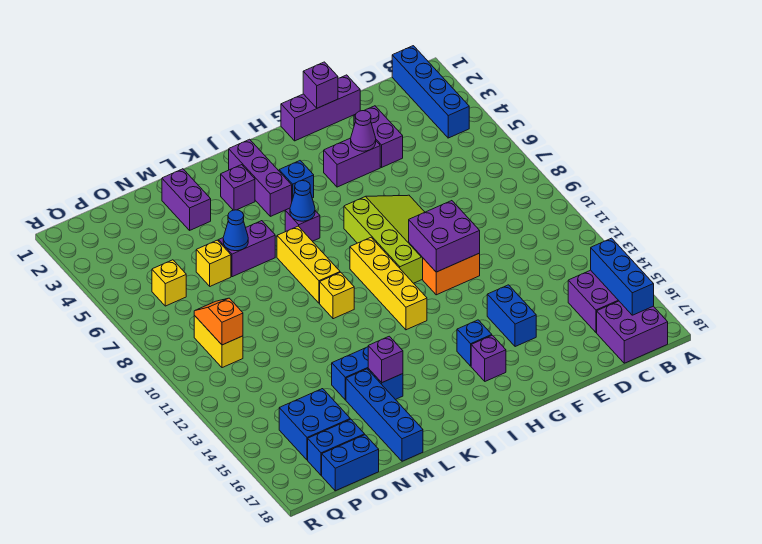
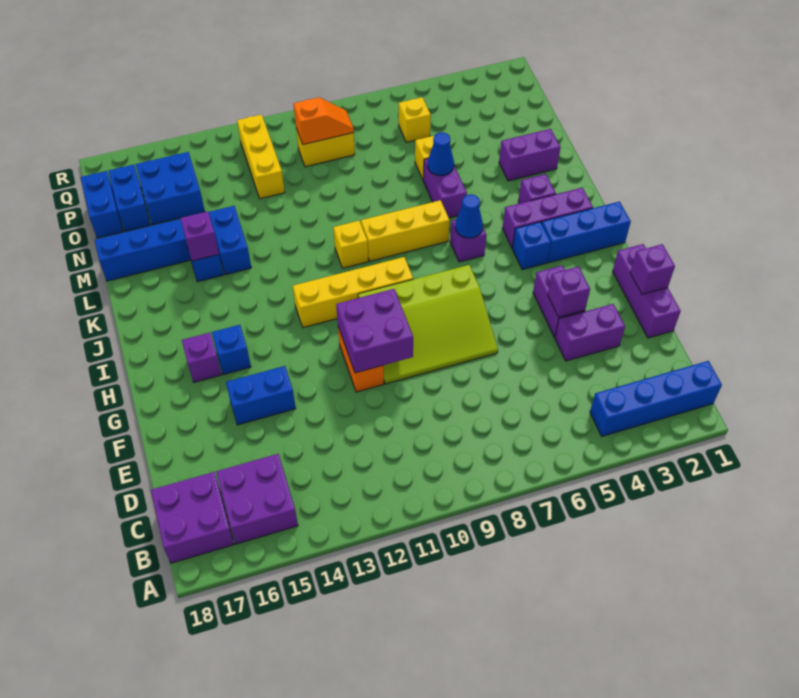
blue 1x3 brick [591,238,654,315] -> blue 1x3 brick moved to [542,202,631,263]
purple 1x1 cone [351,111,376,151] -> purple 1x1 brick [548,267,590,317]
none -> yellow 1x3 brick [237,114,285,199]

